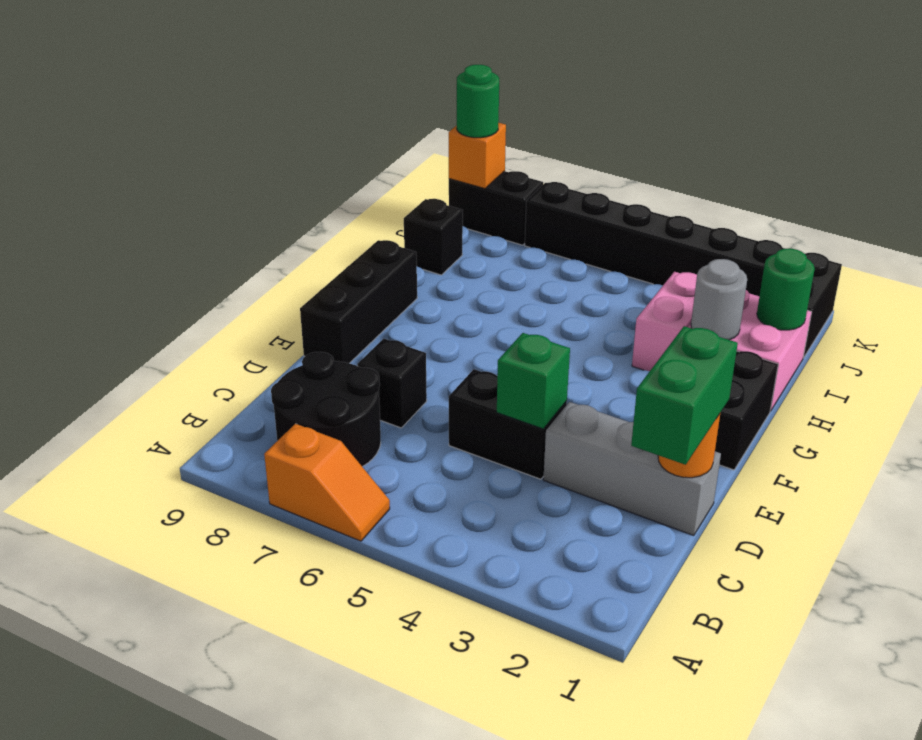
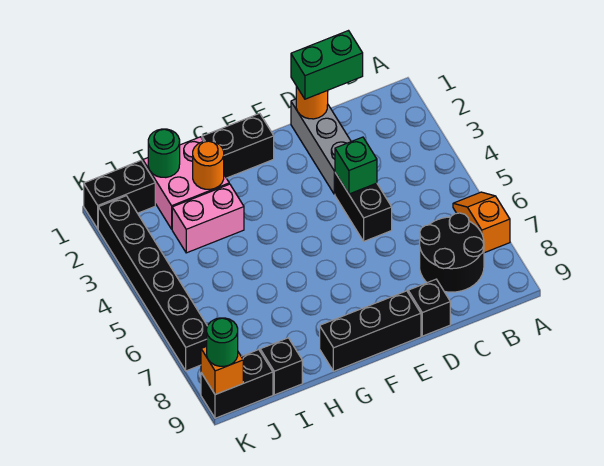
black 1x1 brick [357,339,427,428] -> black 1x1 brick moved to [408,279,450,336]
grey 1x1 round brick [691,259,747,340] -> orange 1x1 round brick [193,141,224,189]
black 1x2 brick [449,171,543,245] -> black 1x2 brick turned to [201,350,273,418]

